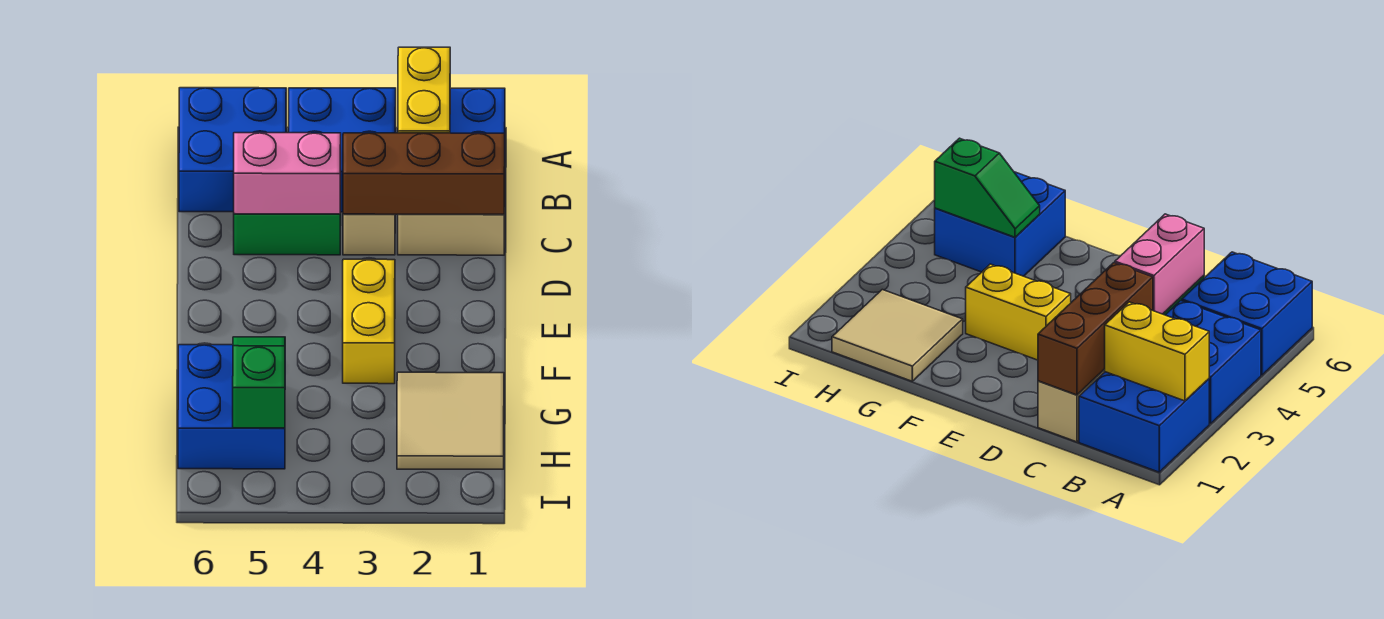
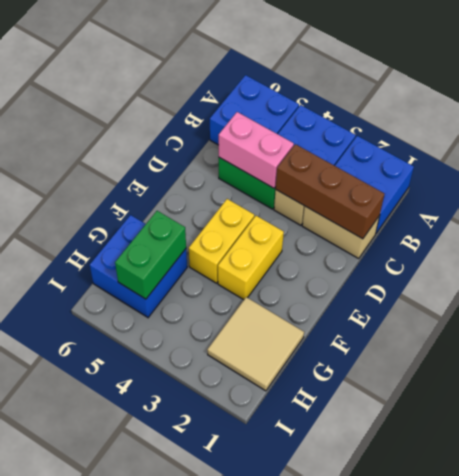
yellow 1x2 brick [398,47,450,133] -> yellow 1x2 brick moved to [189,199,254,283]
green 1x2 slope [233,337,285,428] -> green 1x2 brick [115,211,186,299]

